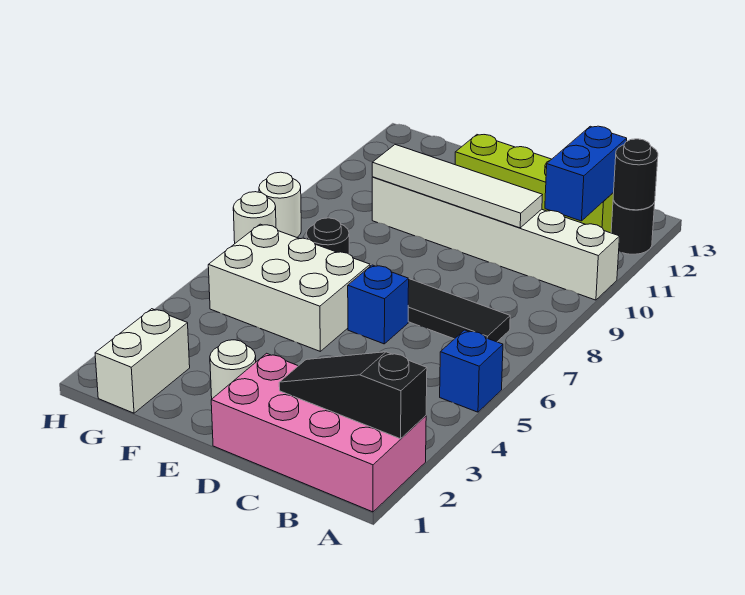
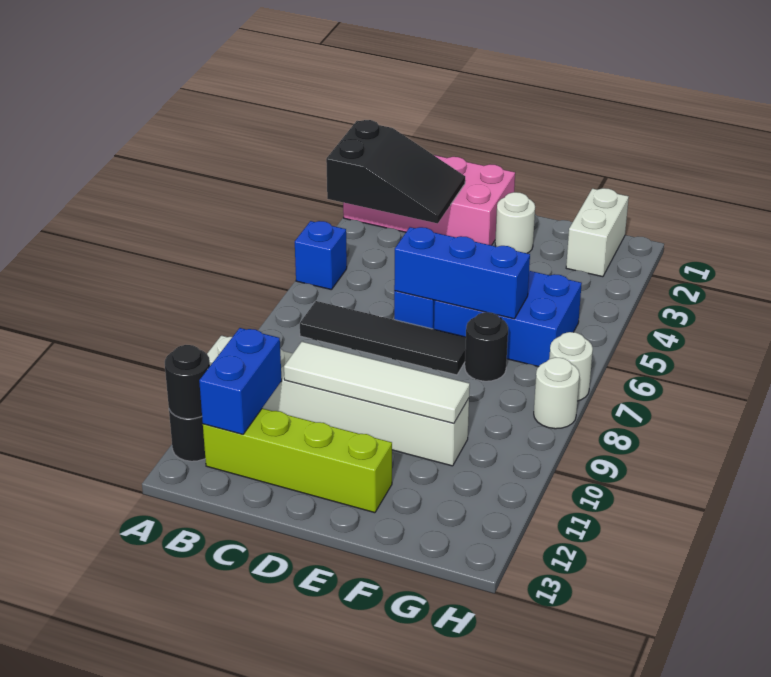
black 1x3 slope [279,352,427,439] -> black 2x3 slope [326,120,465,223]
none -> blue 1x3 brick [394,227,530,319]
white 2x3 brick [208,224,370,351] -> blue 2x3 brick [434,271,582,367]

